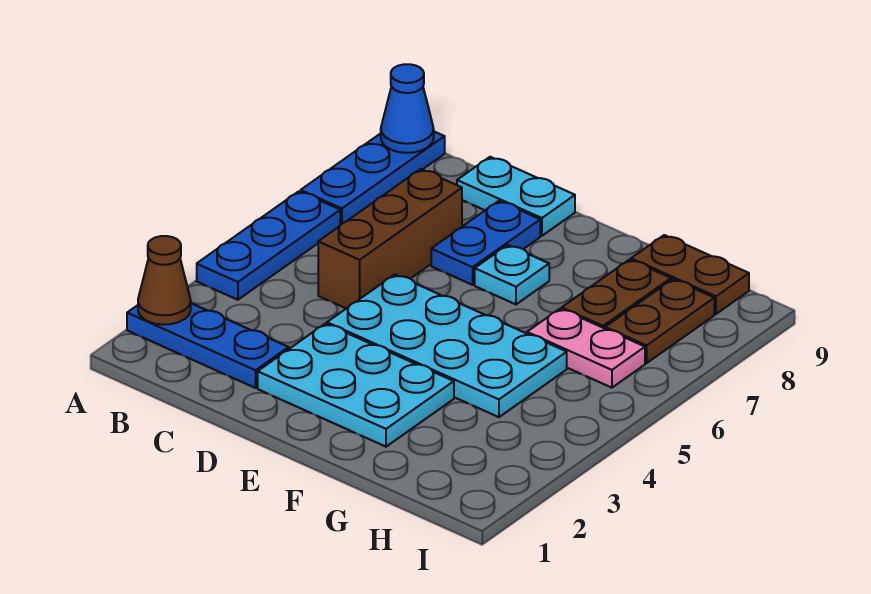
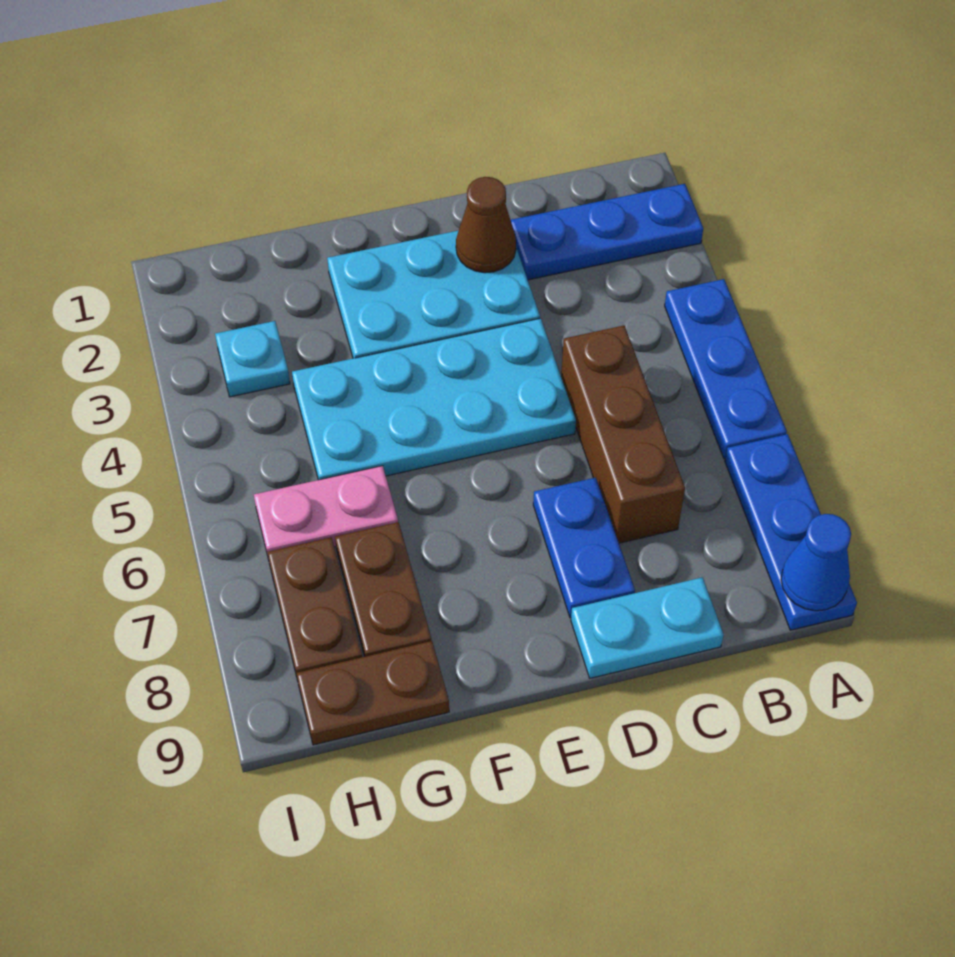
brown 1x1 cone [138,236,191,325] -> brown 1x1 cone moved to [456,177,516,273]
cyan 1x1 plate [475,245,549,304] -> cyan 1x1 plate moved to [215,321,290,397]

